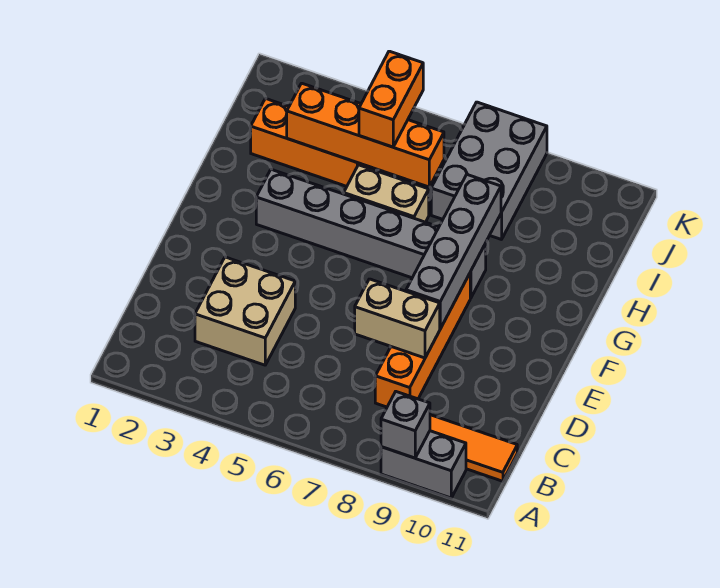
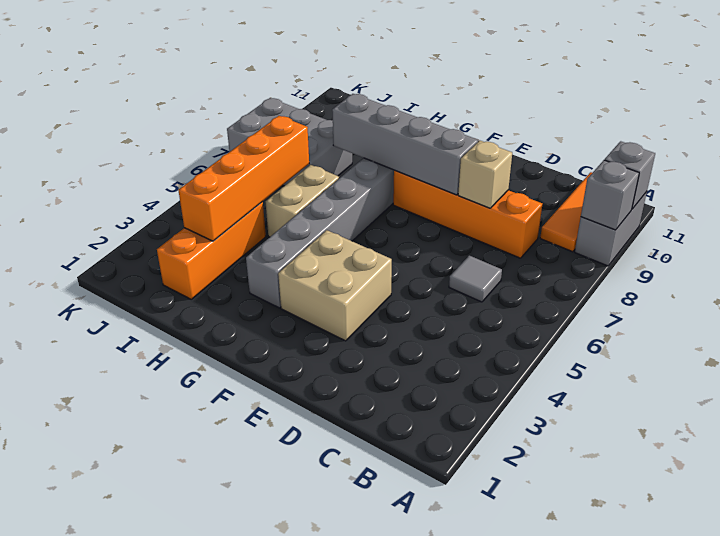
none -> grey 1x1 brick [605,141,655,209]
tan 2x2 brick [195,257,295,365] -> tan 2x2 brick moved to [278,230,392,341]
none -> grey 1x1 tile [449,256,502,302]
tan 1x2 brick [355,279,440,358] -> tan 1x1 brick [458,141,512,208]
orange 1x2 brick [359,51,423,147] -> none

